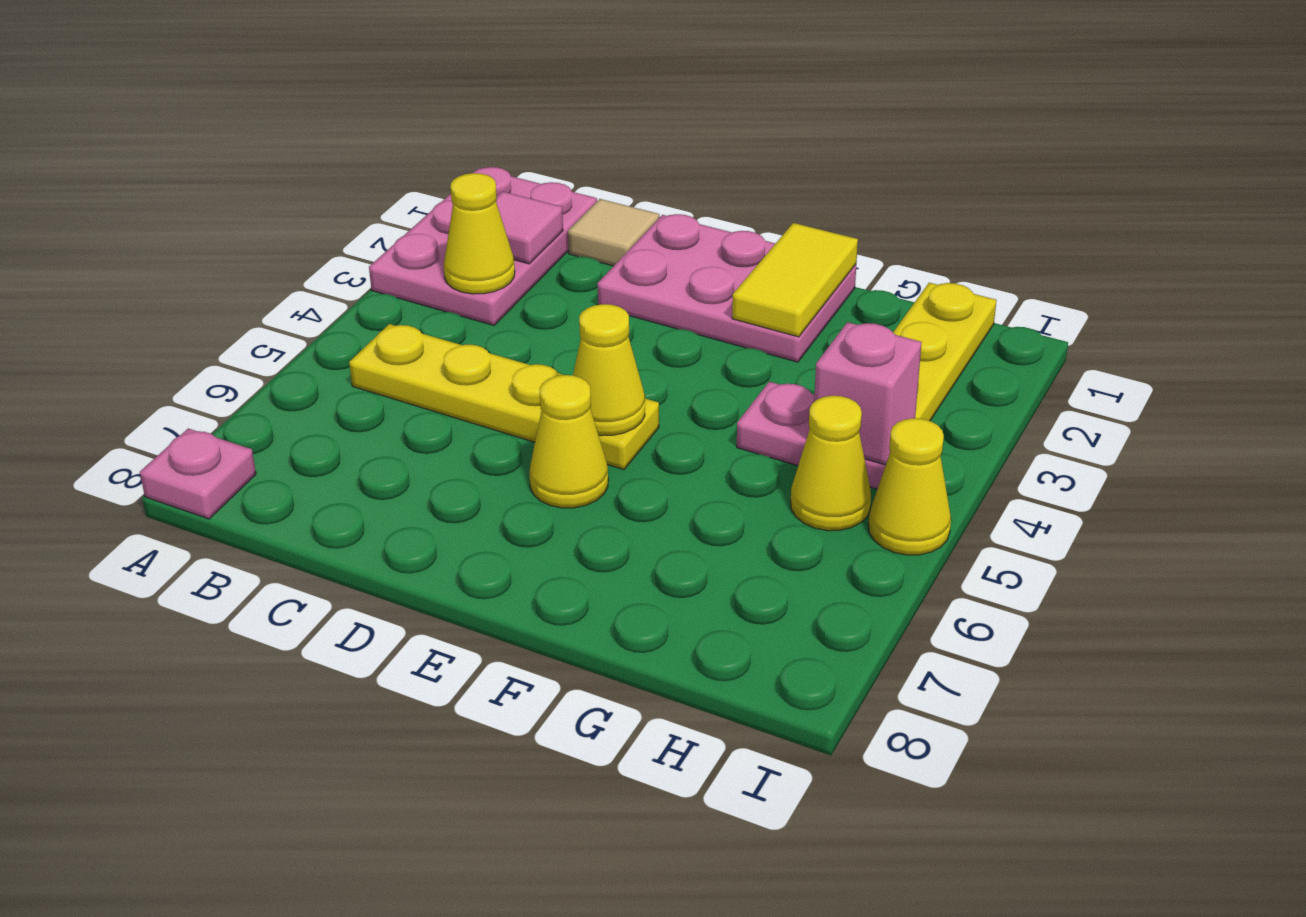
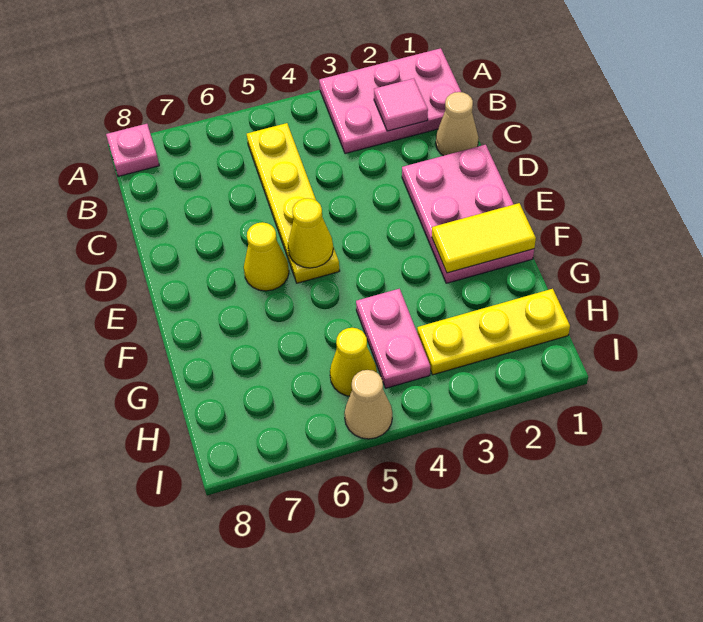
yellow 1x1 cone [444,173,515,294] -> none
tan 1x1 tile [568,199,659,266] -> tan 1x1 cone [436,92,479,156]
pink 1x1 brick [814,322,922,465] -> none
yellow 1x1 cone [868,418,951,555] -> tan 1x1 cone [344,370,392,439]

